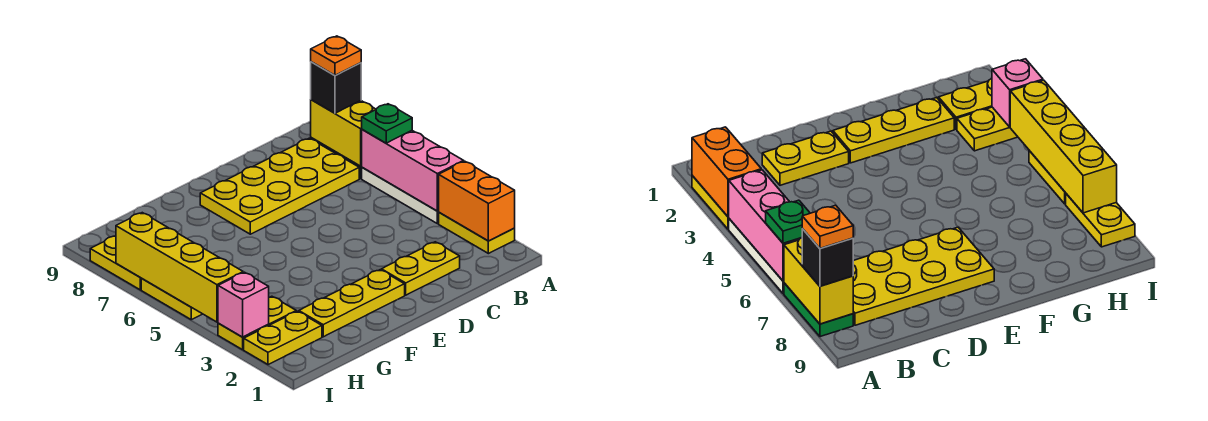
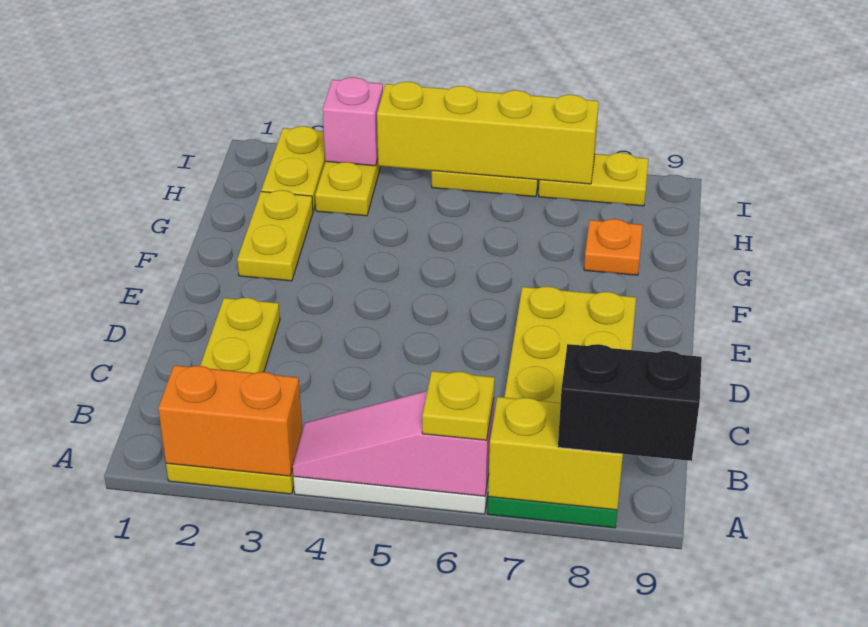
pink 1x3 brick [362,129,464,211] -> pink 1x3 slope [293,391,494,496]
green 1x1 plate [362,104,412,143] -> yellow 1x1 plate [422,371,495,440]
black 1x1 brick [311,62,361,113] -> black 1x2 brick [558,344,702,461]
orange 1x1 plate [311,36,361,75] -> orange 1x1 plate moved to [584,219,643,275]
yellow 1x3 plate [299,270,405,337] -> yellow 1x2 plate [237,190,313,281]

